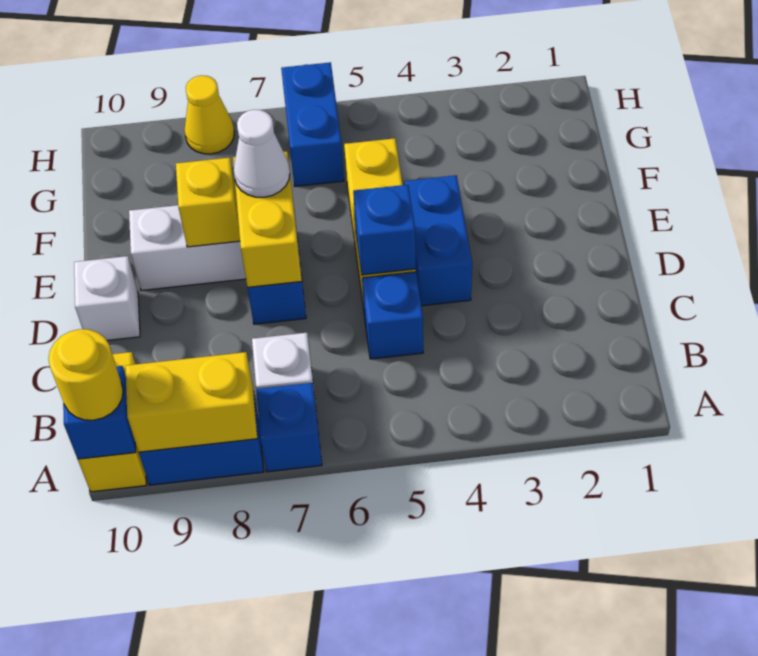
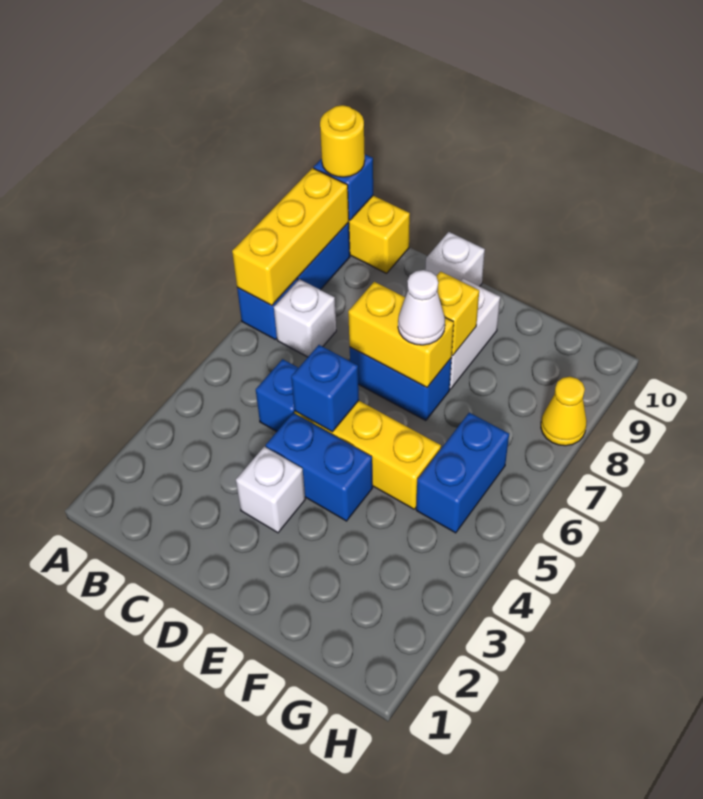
yellow 1x2 brick [125,352,257,452] -> yellow 1x3 brick [232,168,349,306]
none -> white 1x1 brick [236,447,305,533]
blue 1x2 brick [281,62,344,186] -> blue 1x2 brick turned to [416,413,509,533]

